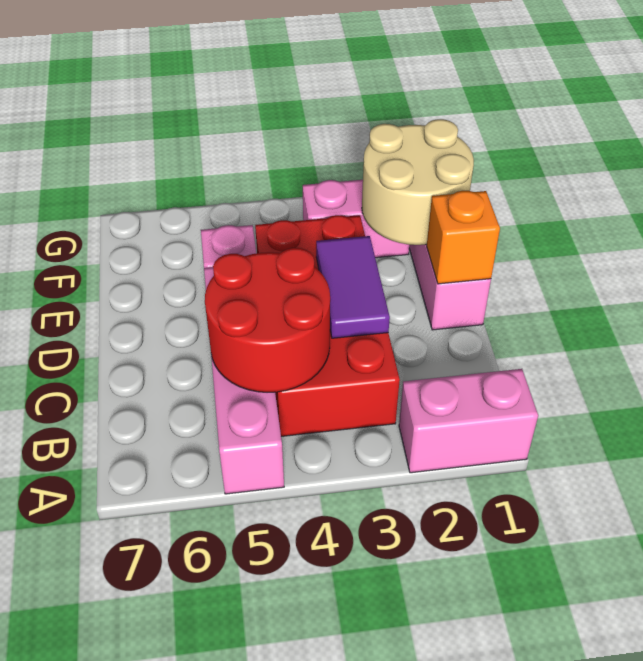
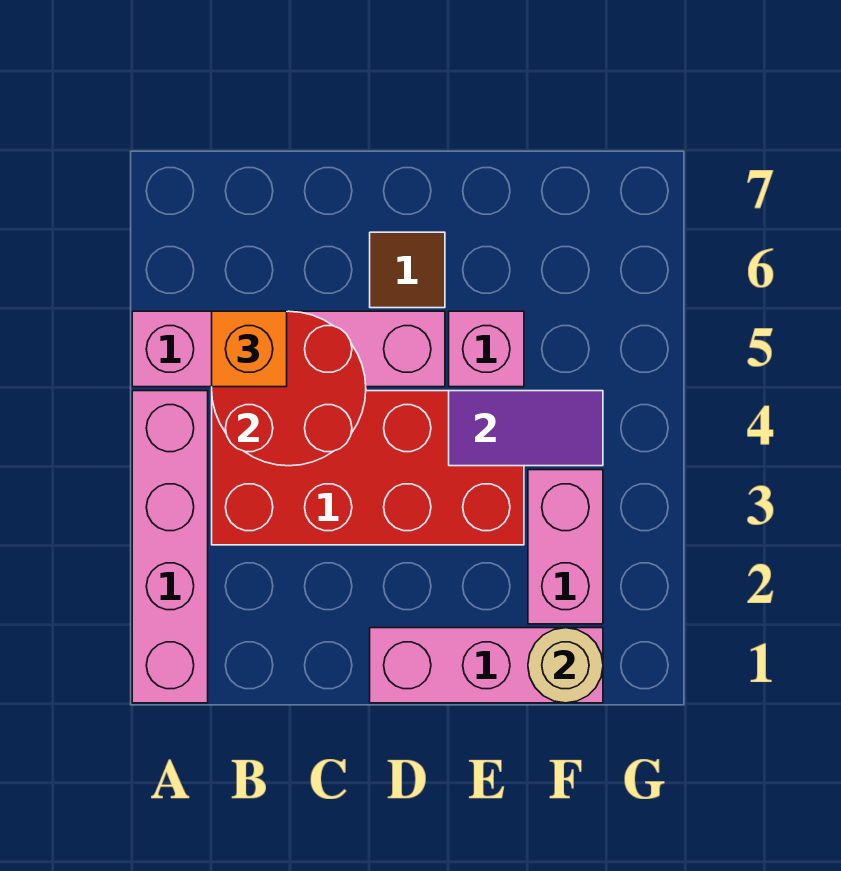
pink 1x2 brick [399,369,538,473] -> pink 1x4 brick [132,391,208,703]
purple 1x2 tile [316,236,390,338] -> purple 1x2 tile moved to [449,391,603,466]
orange 1x1 brick [427,191,500,284] -> orange 1x1 brick moved to [212,311,287,387]
none -> brown 1x1 tile [370,232,445,308]
tan 2x2 round brick [362,119,474,245] -> tan 1x1 round brick [528,628,603,703]

